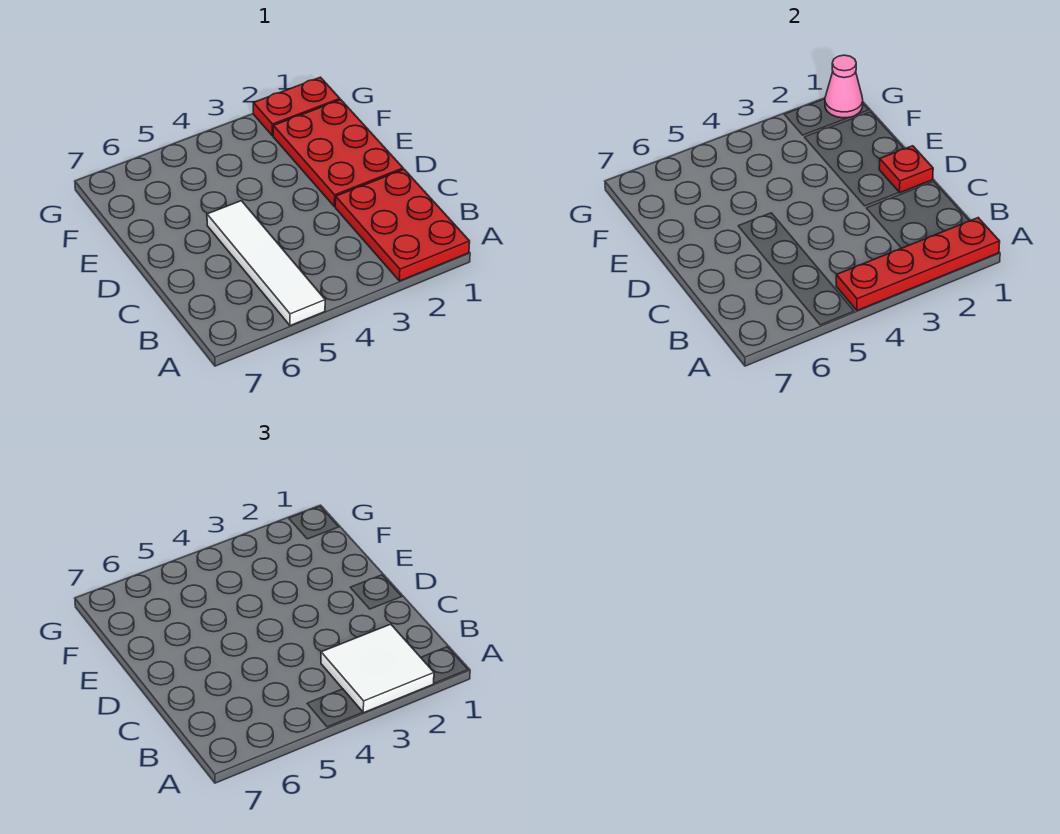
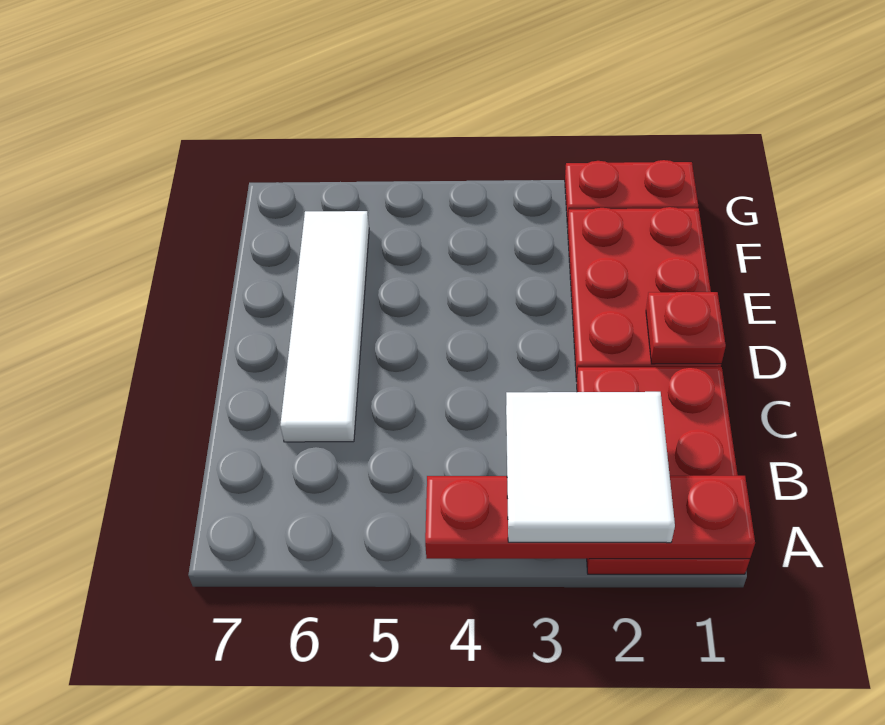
white 1x4 tile [207,201,325,326] -> white 1x4 tile moved to [280,211,369,442]
pink 1x1 cone [825,55,863,118] -> none

